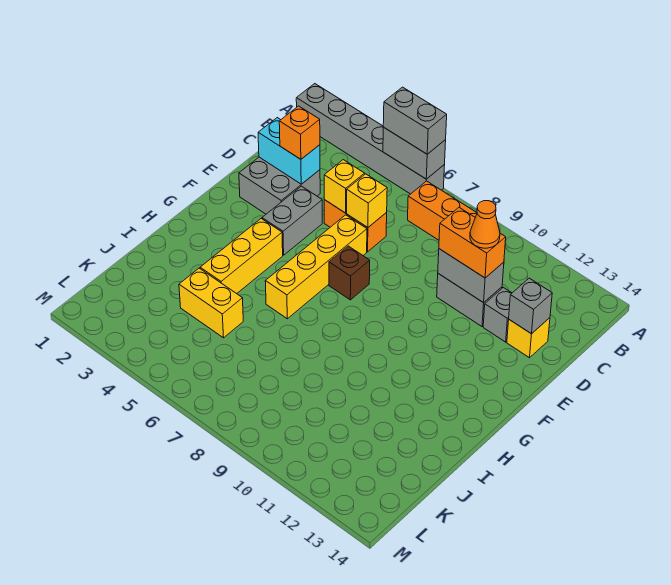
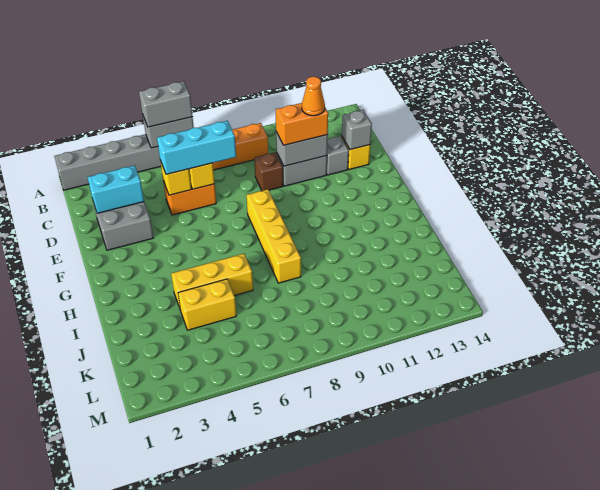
orange 1x1 brick [279,106,320,159] -> none
none -> cyan 1x3 brick [157,121,236,174]
grey 1x2 brick [262,186,322,255] -> none
yellow 1x4 brick [265,215,367,319] -> yellow 1x4 brick moved to [246,189,301,283]
brown 1x1 brick [329,246,370,300] -> brown 1x1 brick moved to [254,152,283,191]
yellow 1x3 brick [200,219,283,294] -> yellow 1x3 brick turned to [171,254,253,308]

